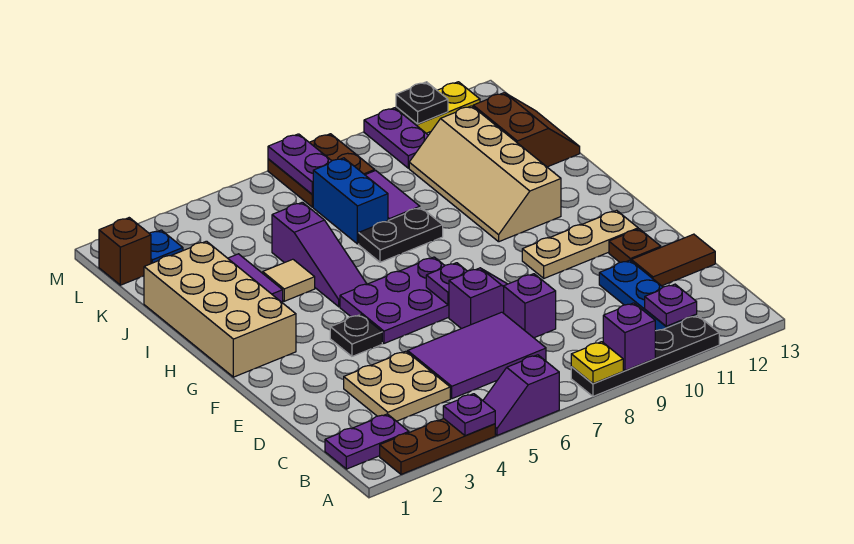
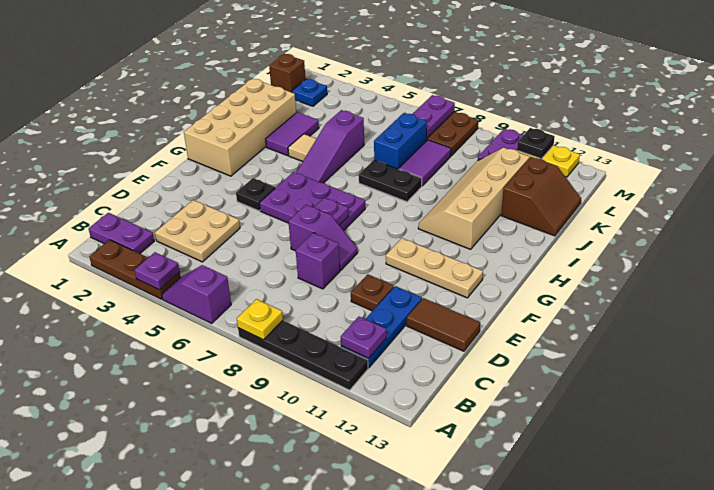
purple 1x1 brick [603,303,655,371] -> none
purple 2x3 tile [408,312,546,399] -> none
brown 1x1 plate [609,229,661,262] -> brown 1x1 plate moved to [351,274,394,311]

